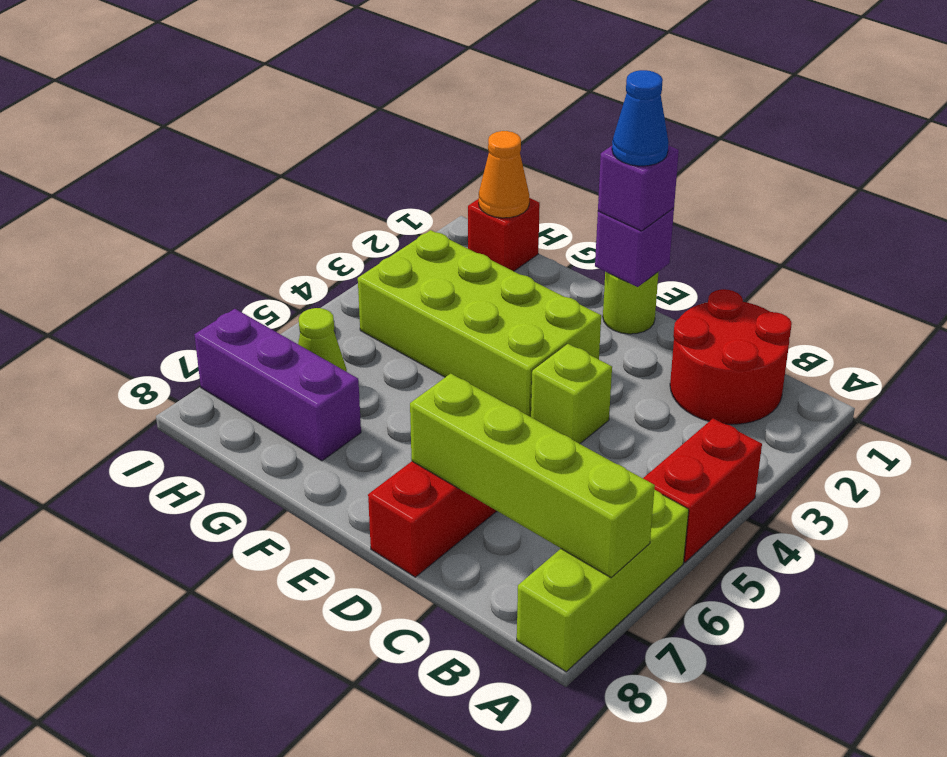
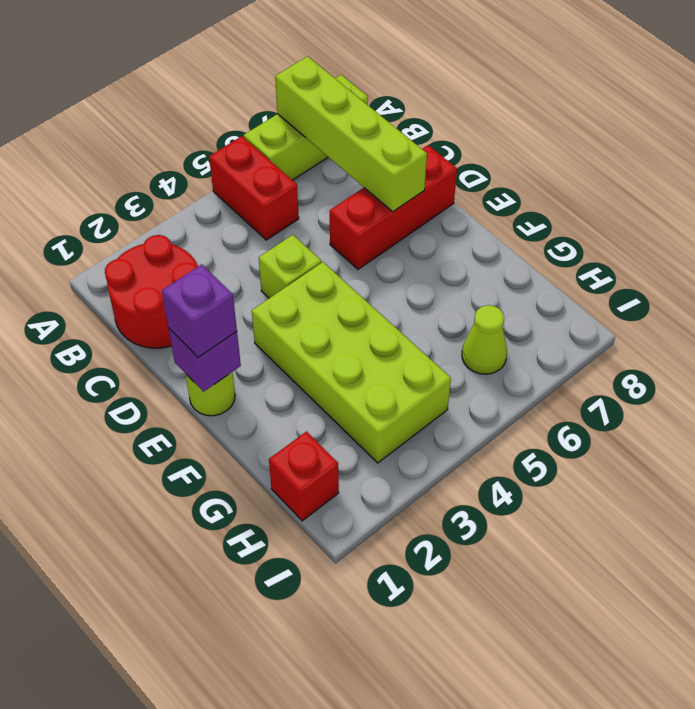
red 1x2 brick [643,419,762,562] -> red 1x2 brick turned to [209,136,299,240]
blue 1x1 cone [612,70,669,166] -> none
purple 1x3 brick [194,309,361,461] -> none
orange 1x1 cone [479,131,529,218] -> none

